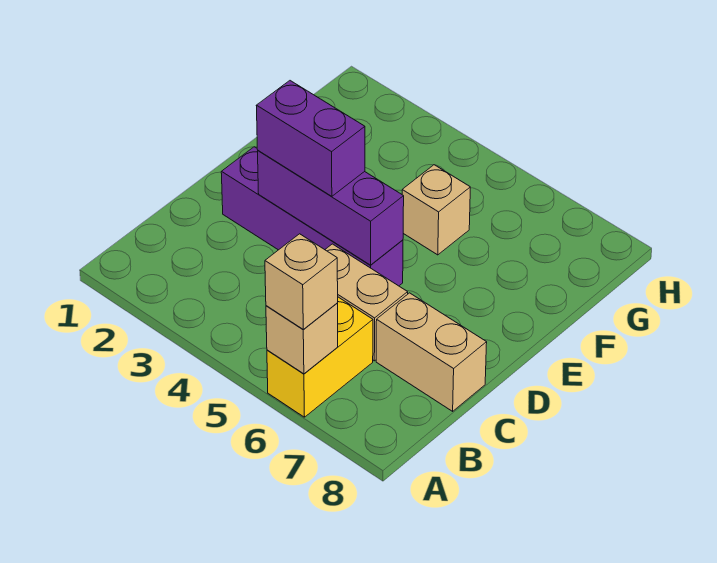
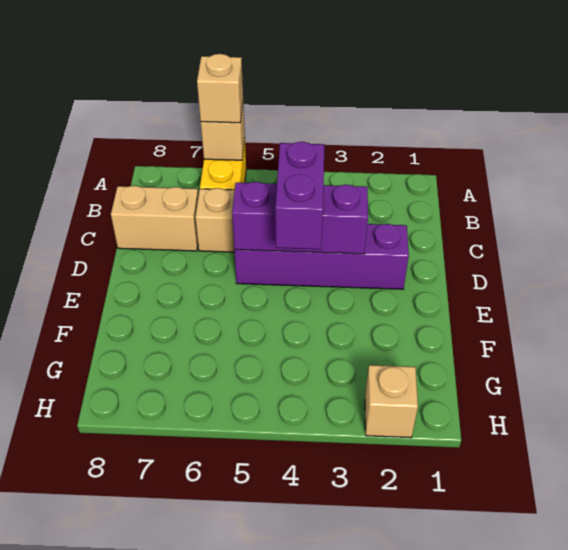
purple 1x2 brick [256,81,365,197] -> purple 1x2 brick turned to [275,142,324,249]
tan 1x1 brick [402,165,470,255] -> tan 1x1 brick moved to [365,365,418,438]

